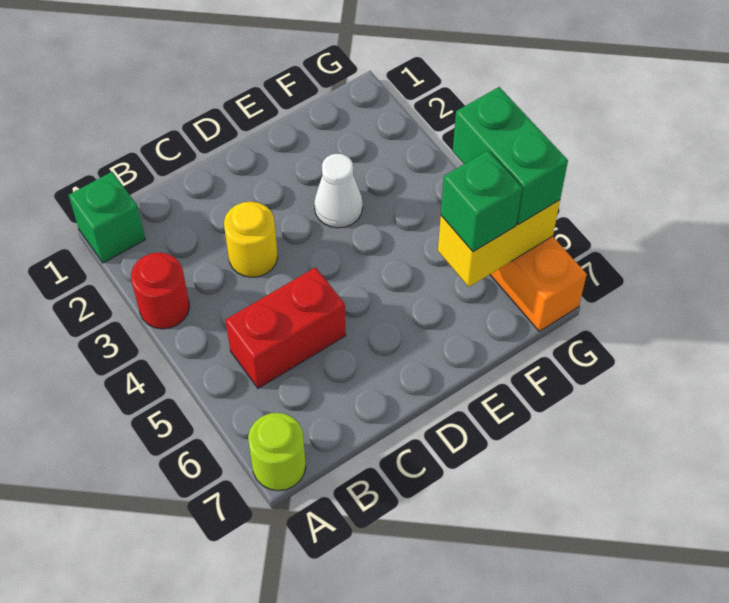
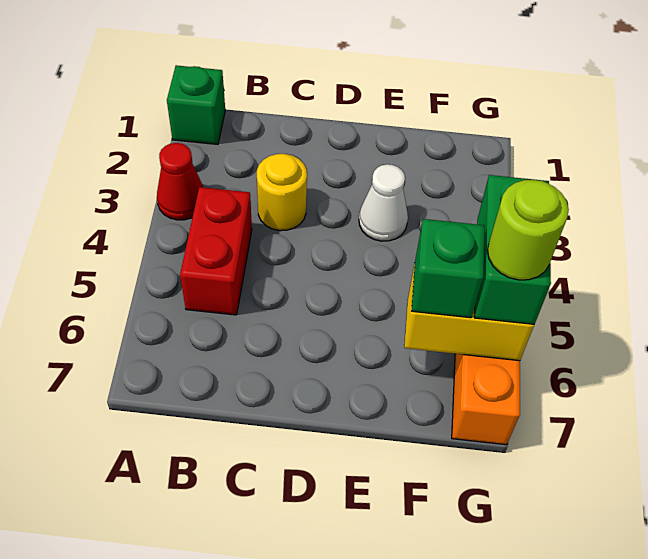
red 1x1 round brick [131,252,189,329] -> red 1x1 cone [157,143,203,220]
lime 1x1 round brick [248,413,306,491] -> lime 1x1 round brick moved to [487,180,569,280]
red 1x2 brick [225,267,346,388] -> red 1x2 brick turned to [180,187,252,315]

